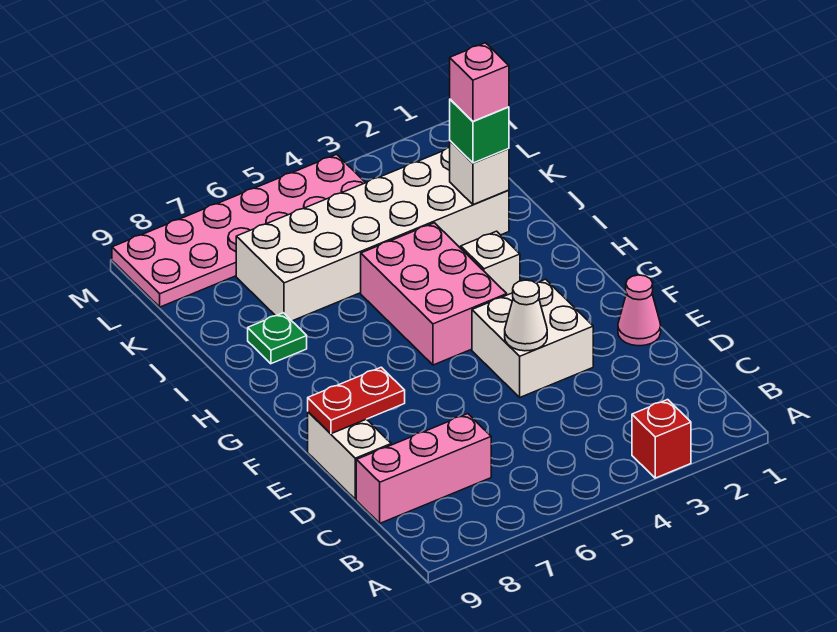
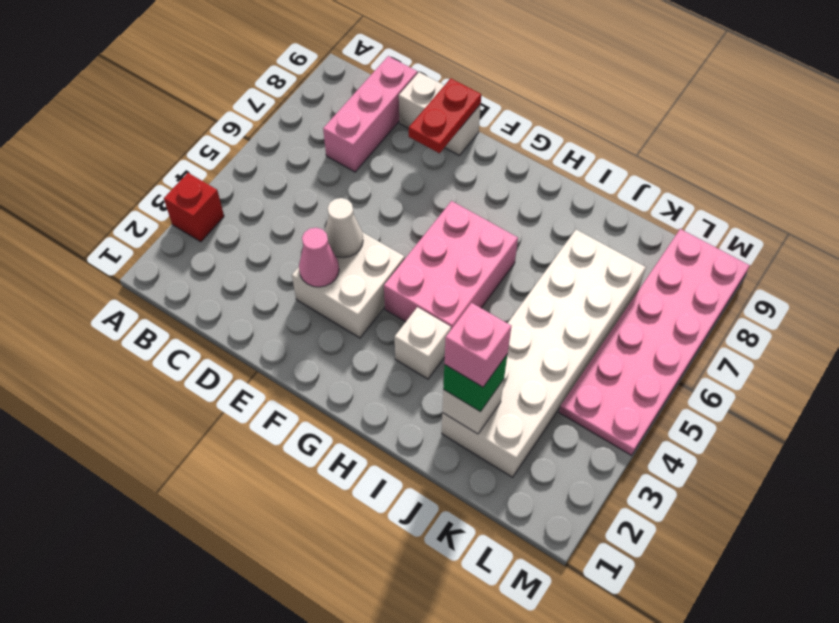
pink 1x1 cone [618,275,661,346] -> pink 1x1 cone moved to [299,228,339,287]
pink 2x3 brick [361,223,507,365] -> pink 2x3 brick turned to [384,201,518,329]
green 1x1 plate [248,313,307,364] -> none

